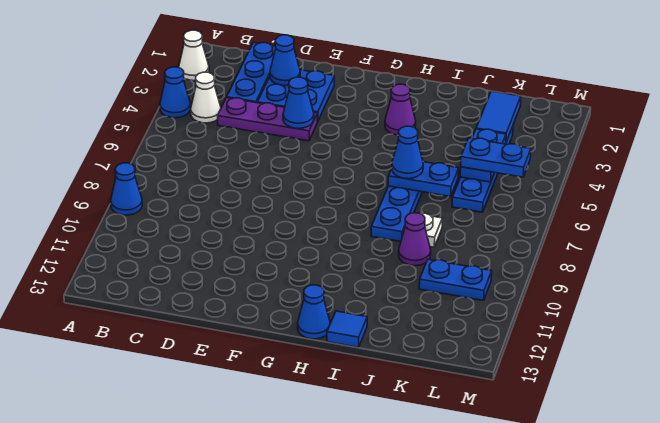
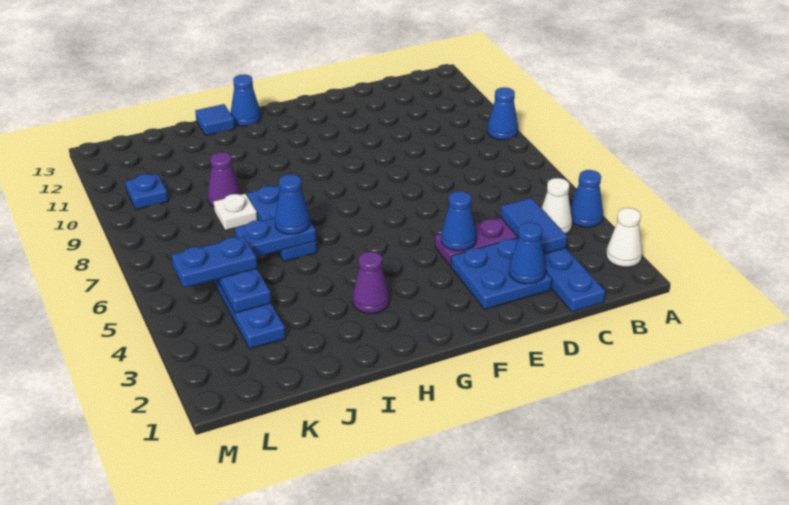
blue 1x2 tile [476,91,521,142] -> blue 1x2 tile moved to [501,198,567,254]
blue 1x2 plate [419,259,492,301] -> blue 1x1 plate [125,174,168,209]

